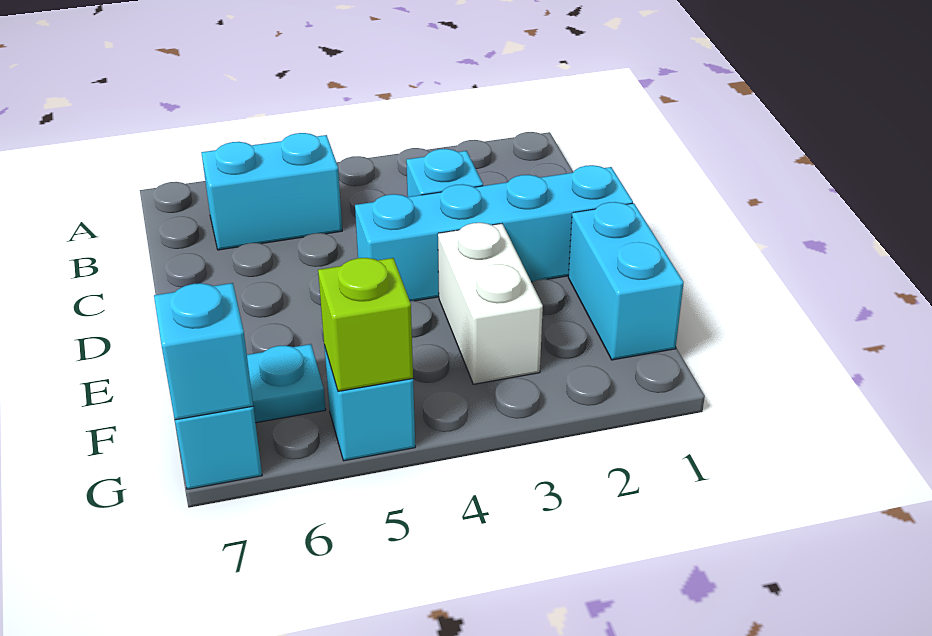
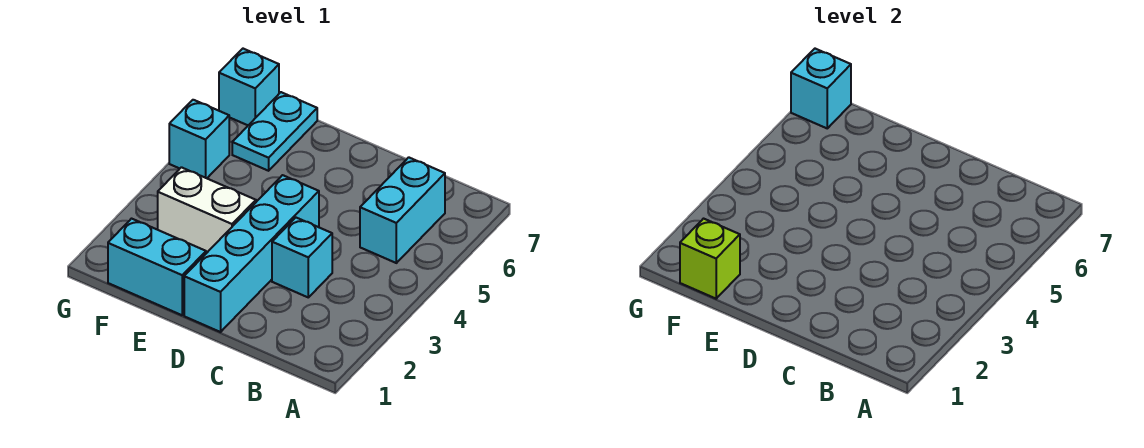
lime 1x1 brick [318,258,413,391] -> lime 1x1 brick moved to [680,219,740,299]

